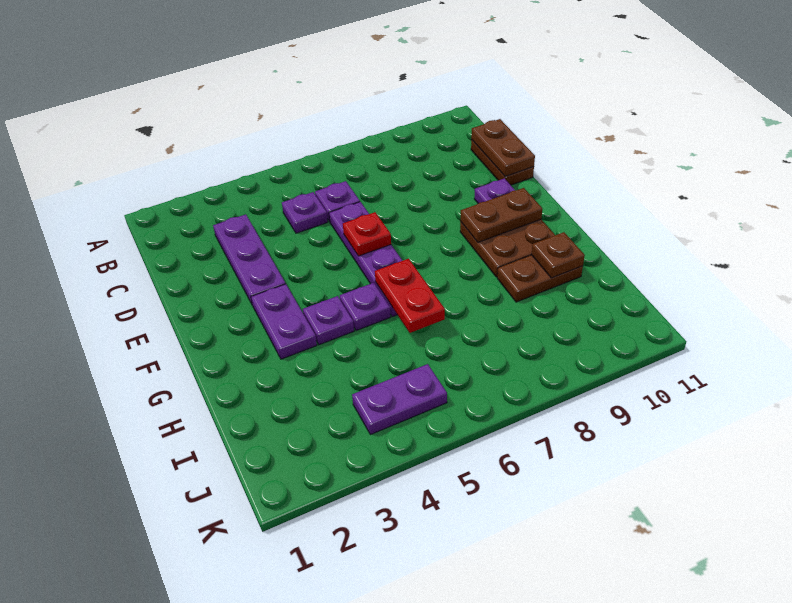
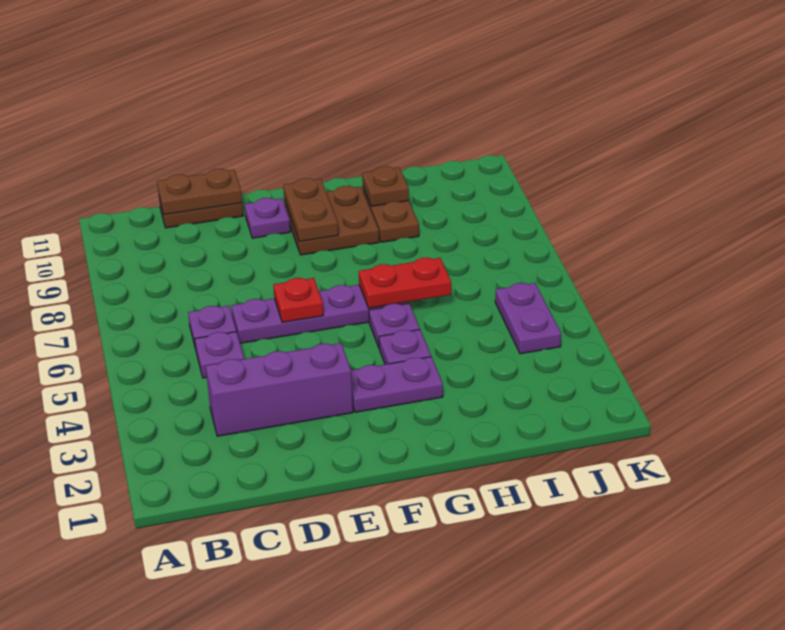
purple 1x3 plate [213,214,286,305] -> purple 1x3 brick [206,343,353,436]

